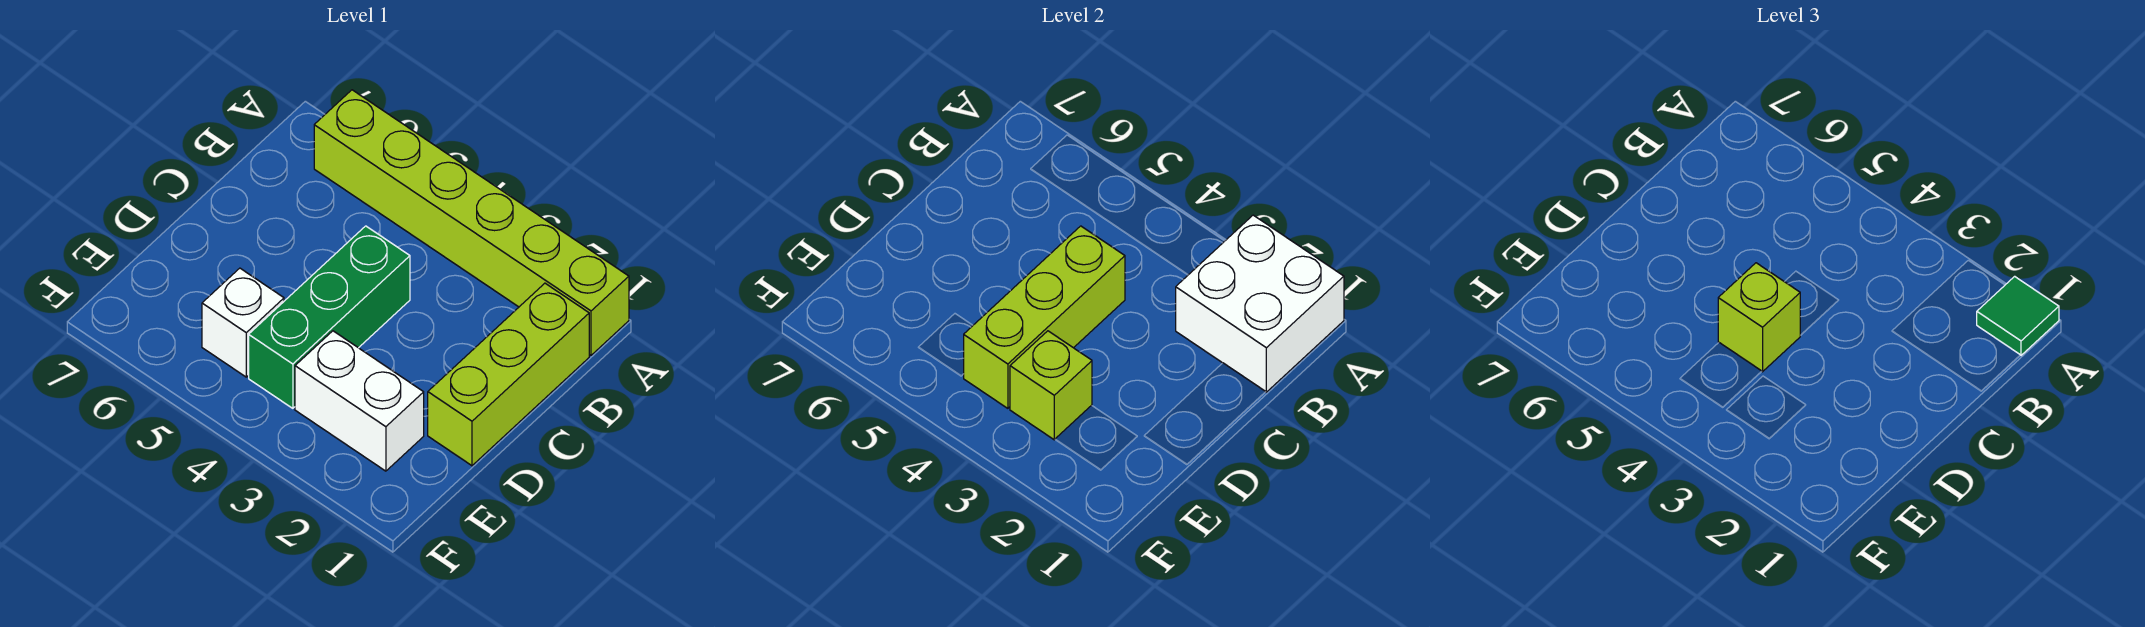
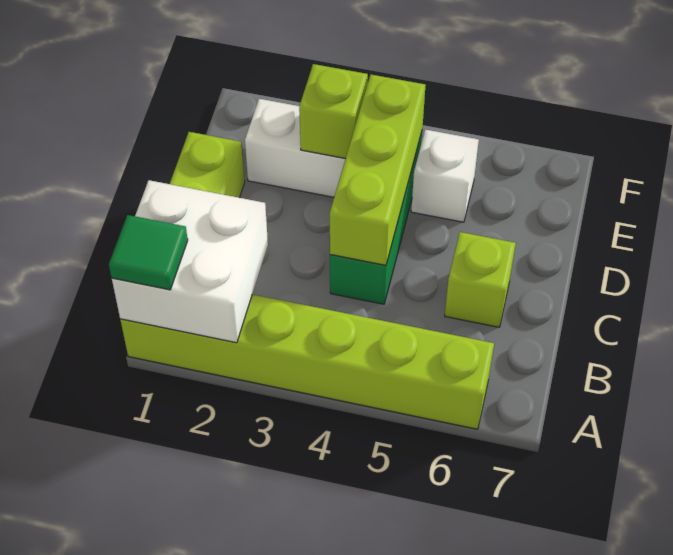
lime 1x1 brick [1718,263,1800,372] -> lime 1x1 brick moved to [445,232,516,327]

